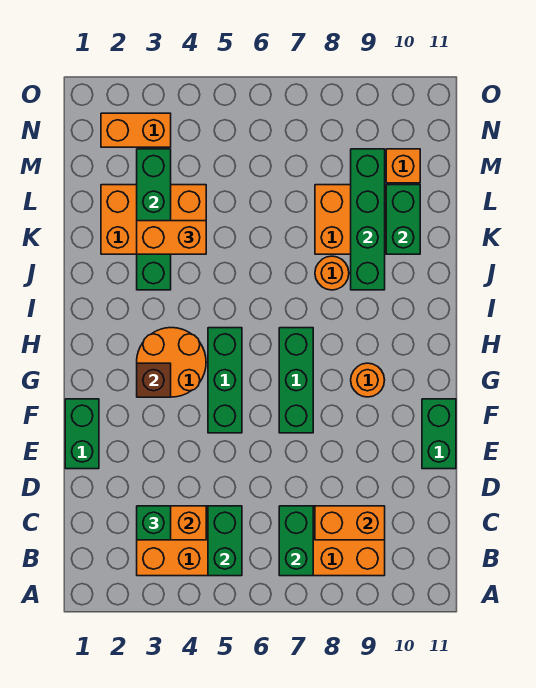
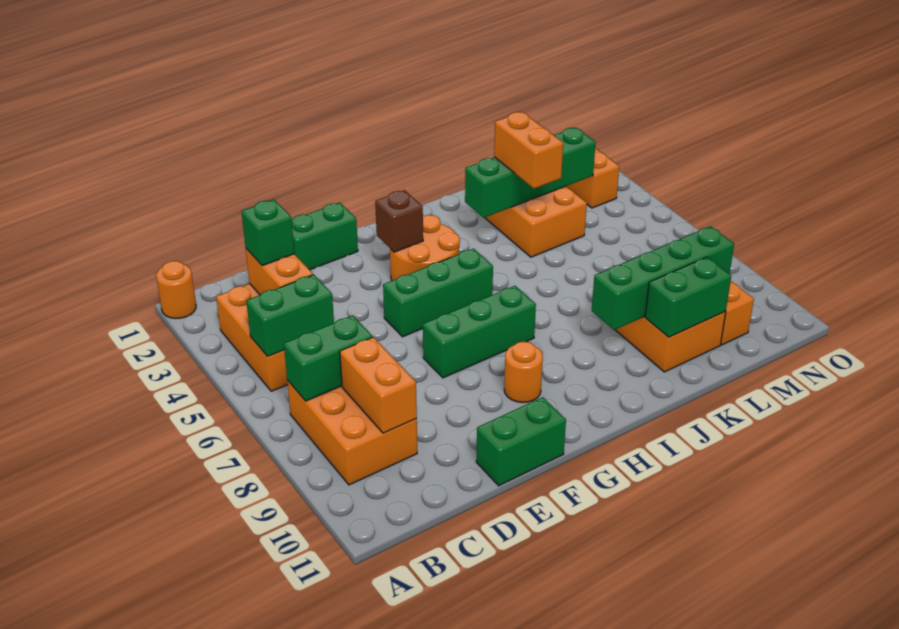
orange 1x1 round brick [315,256,349,290] -> orange 1x1 round brick moved to [156,261,196,319]

